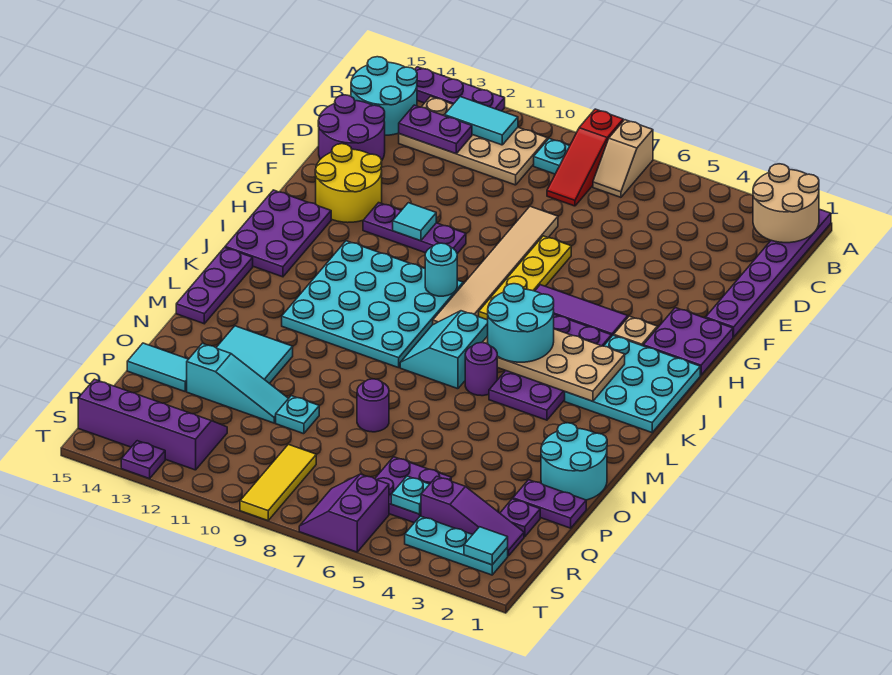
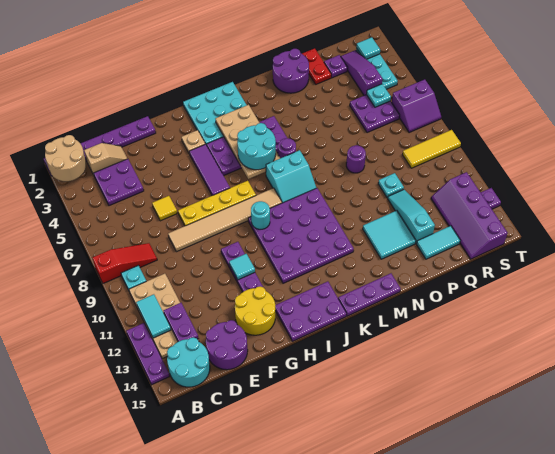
tan 1x2 slope [593,120,653,197] -> tan 1x2 slope moved to [84,143,127,175]
none -> yellow 1x1 tile [152,196,177,221]
purple 2x2 plate [643,308,733,375] -> purple 2x2 plate moved to [94,159,144,206]
cyan 4x4 plate [282,241,463,368] -> purple 4x4 plate [248,188,354,283]
cyan 2x2 round brick [541,423,607,500] -> purple 2x2 round brick [273,49,309,93]
purple 1x2 plate [513,480,586,528] -> red 1x2 plate [302,48,331,84]
cyan 1x2 tile [127,343,188,391] -> cyan 1x2 tile turned to [417,226,460,259]

